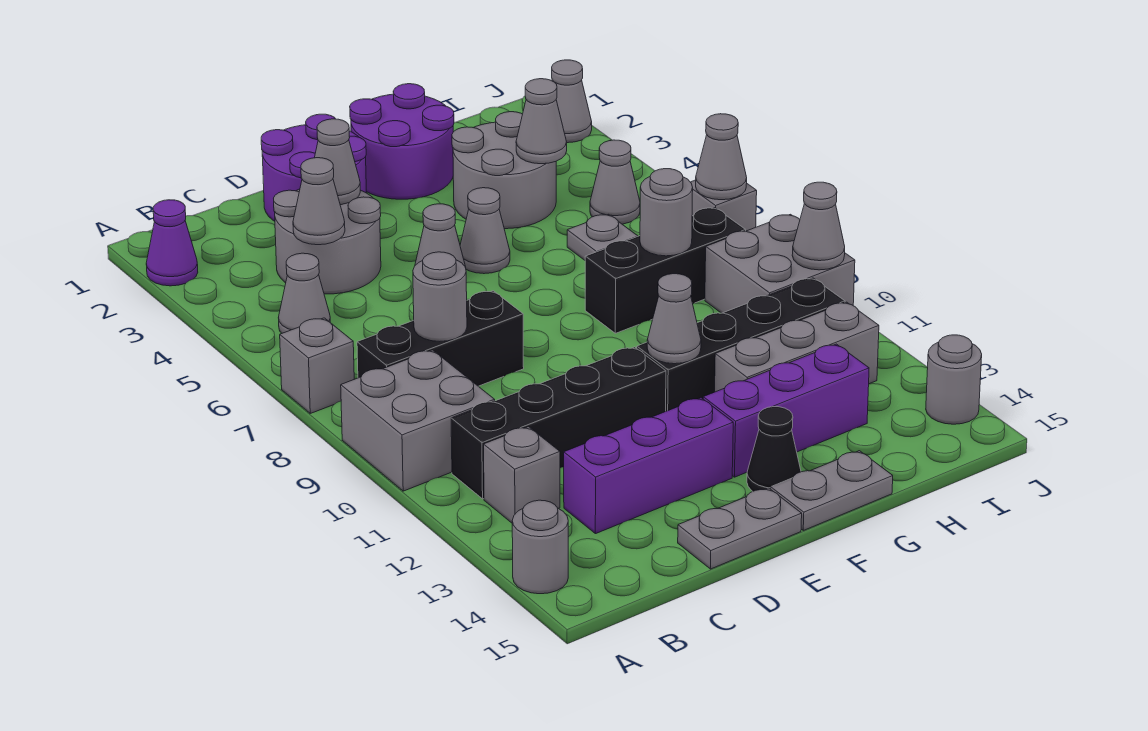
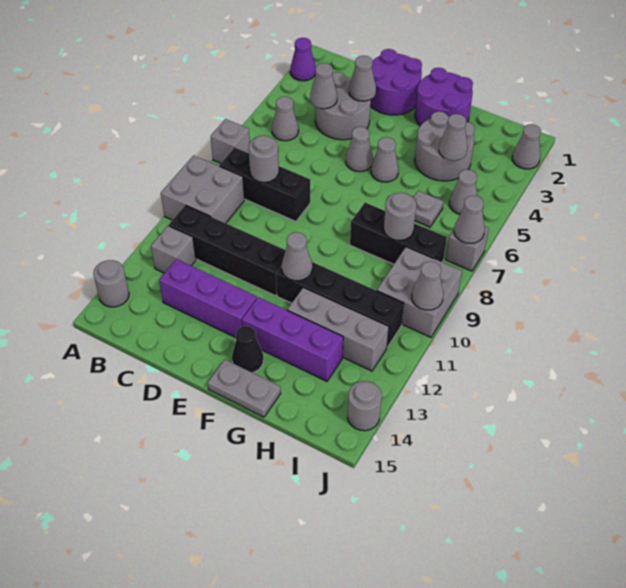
grey 1x2 plate [678,488,802,569] -> none

